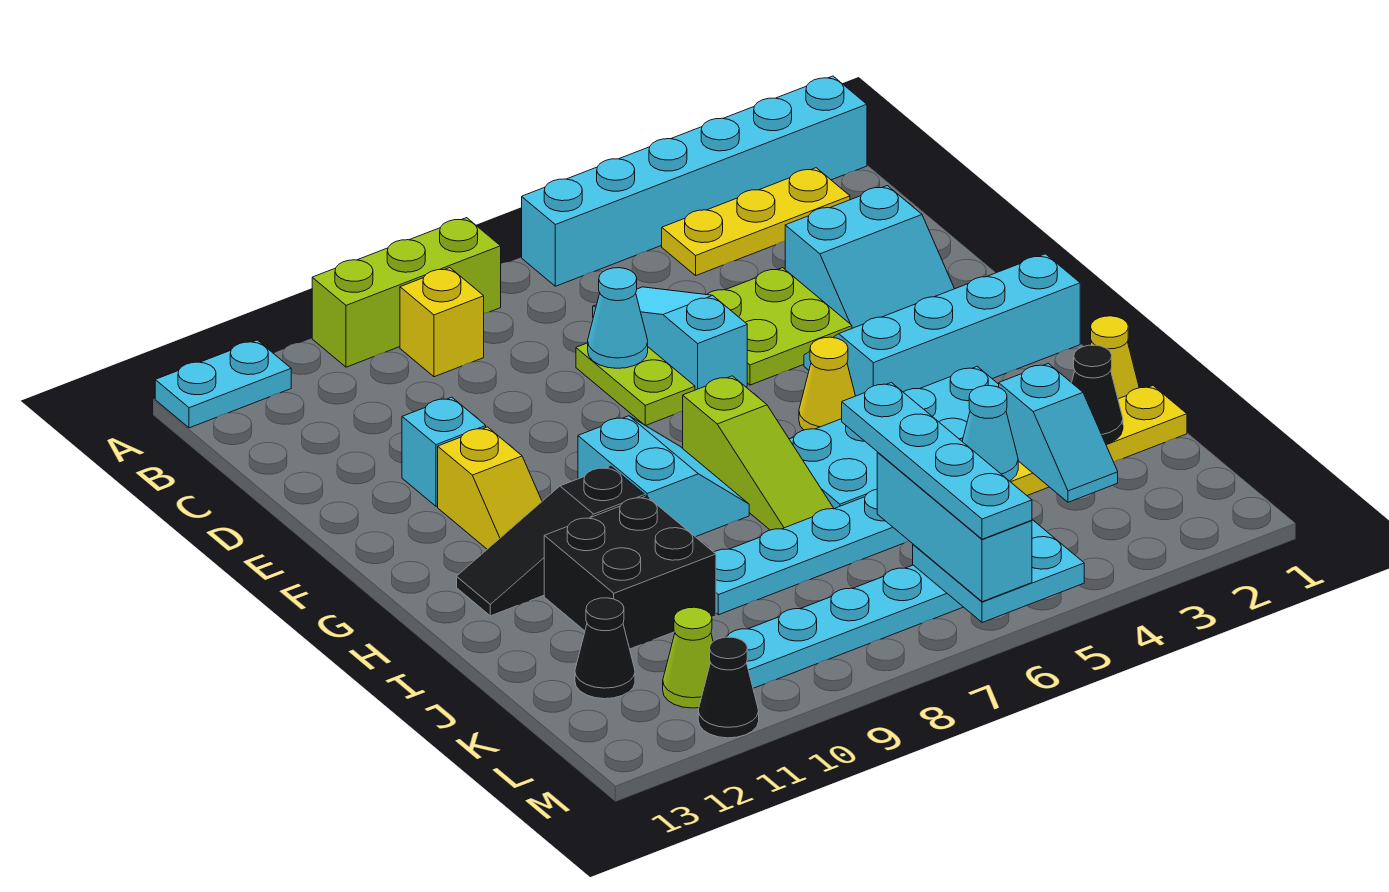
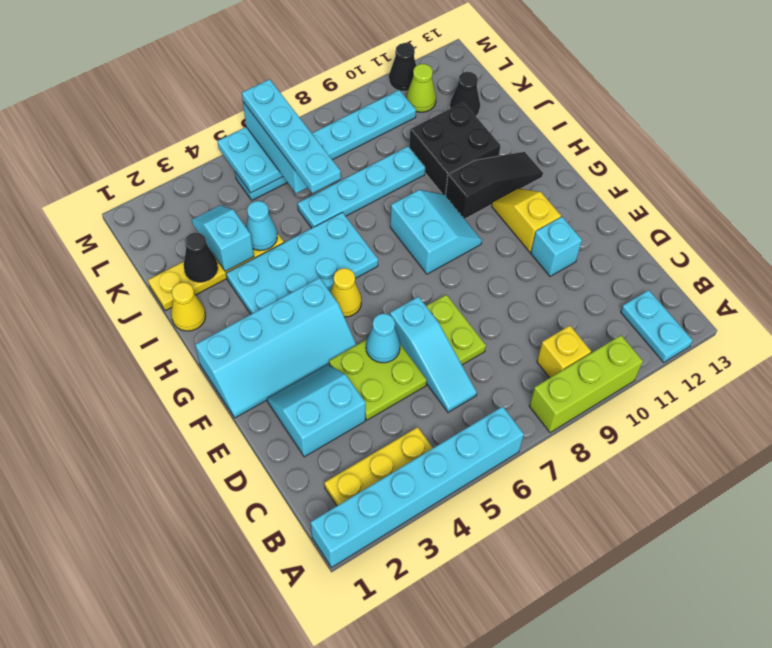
cyan 1x2 plate [155,340,291,428] -> cyan 1x2 plate turned to [621,290,693,363]
cyan 1x1 cone [588,268,648,368] -> cyan 1x1 cone moved to [366,313,400,363]
lime 1x3 slope [683,376,834,530] -> none
cyan 2x2 slope [578,416,749,537] -> cyan 2x2 slope turned to [390,190,482,274]

